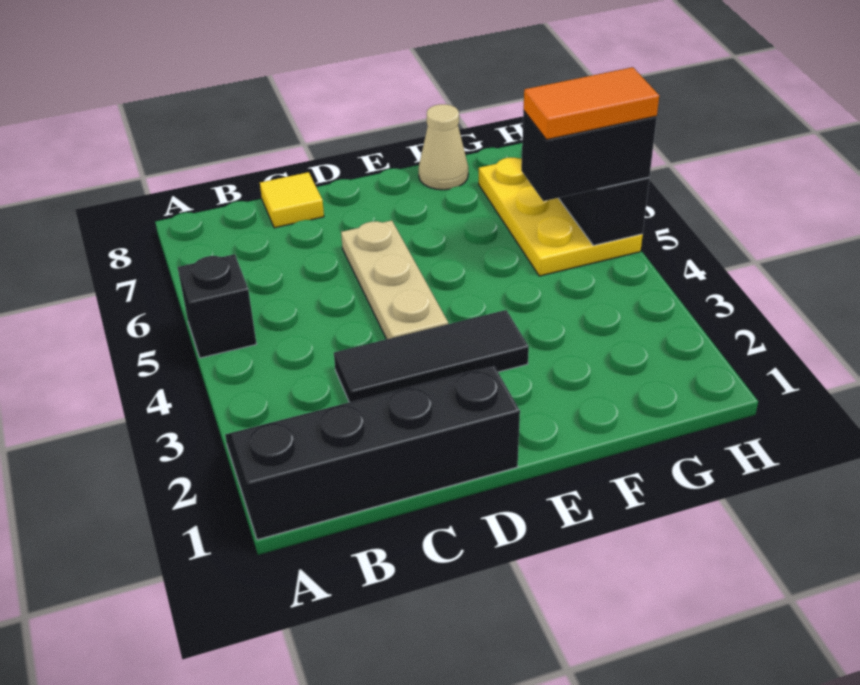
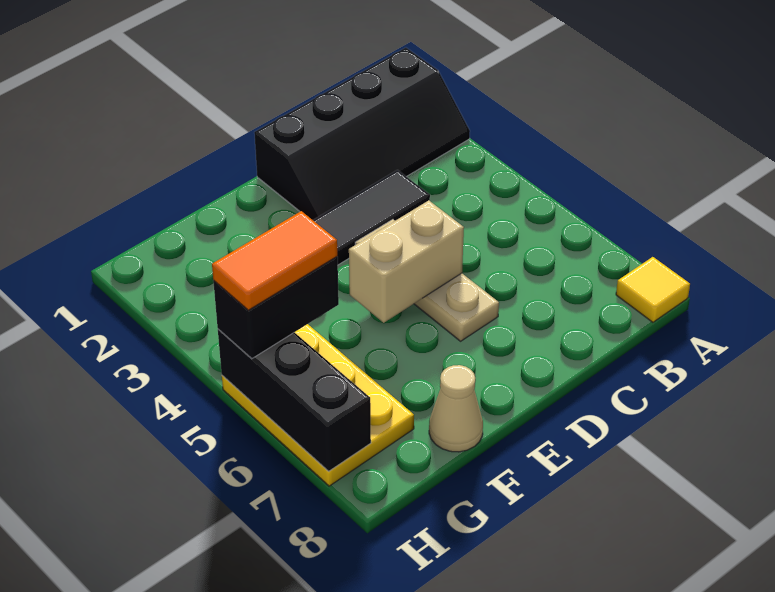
black 1x1 brick [178,254,256,358] -> none
yellow 1x1 tile [260,172,324,228] -> yellow 1x1 tile moved to [616,257,690,322]
none -> tan 1x2 brick [349,200,464,323]

